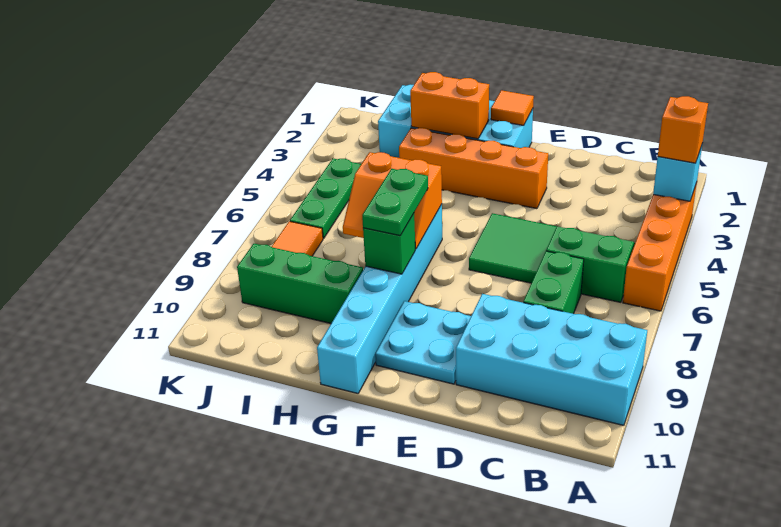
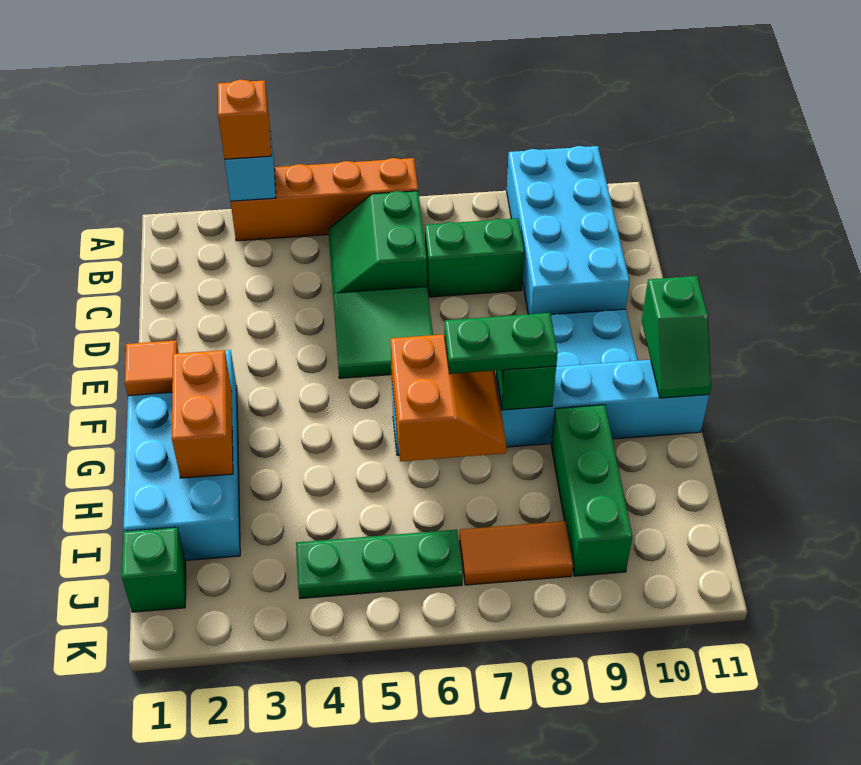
orange 1x4 brick [399,128,548,209] -> none
none -> green 1x2 slope [642,276,711,398]
none -> green 1x1 brick [122,527,186,612]

